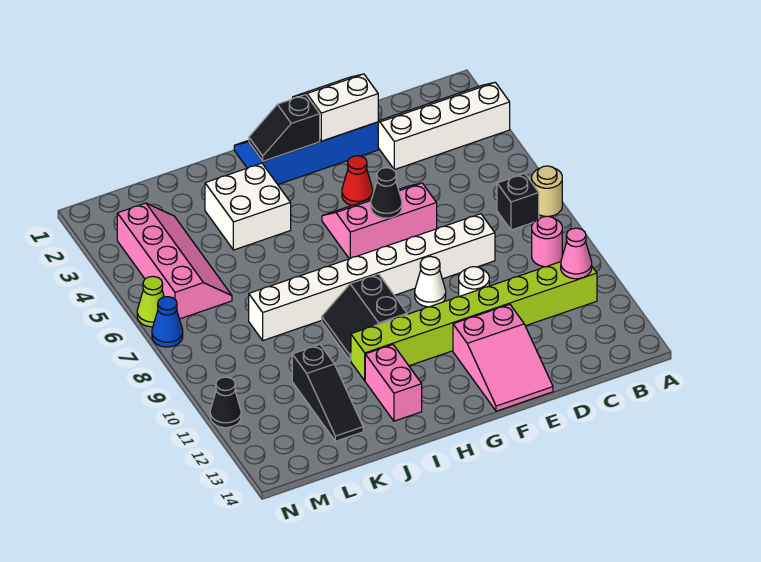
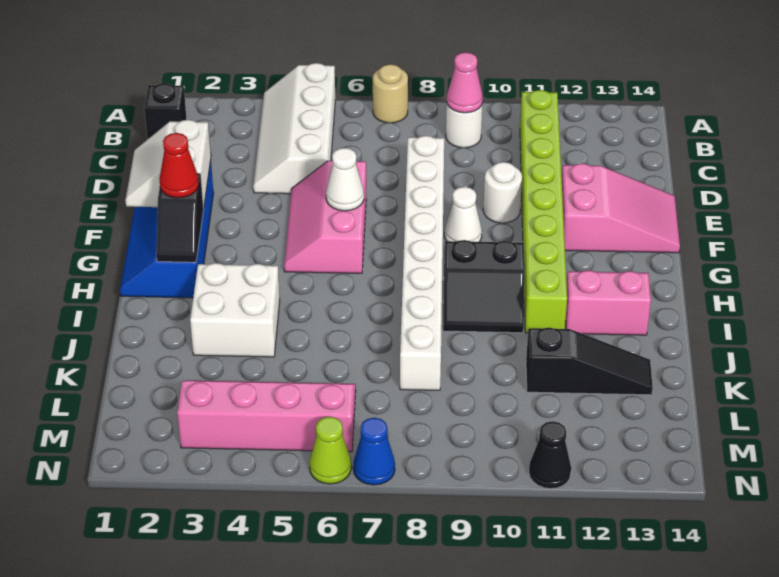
white 2x4 slope [378,82,510,170] -> white 2x4 slope moved to [253,63,335,194]
black 1x1 brick [497,174,539,230] -> black 1x1 brick moved to [144,83,187,139]
pink 1x1 round brick [532,216,562,267] -> white 1x1 round brick [446,105,482,148]
pink 1x1 cone [561,228,592,279] -> pink 1x1 cone moved to [447,52,483,113]
red 1x1 cone [342,156,373,205] -> red 1x1 cone moved to [159,133,199,198]
black 1x1 cone [371,168,402,218] -> white 1x1 cone [326,148,364,211]

